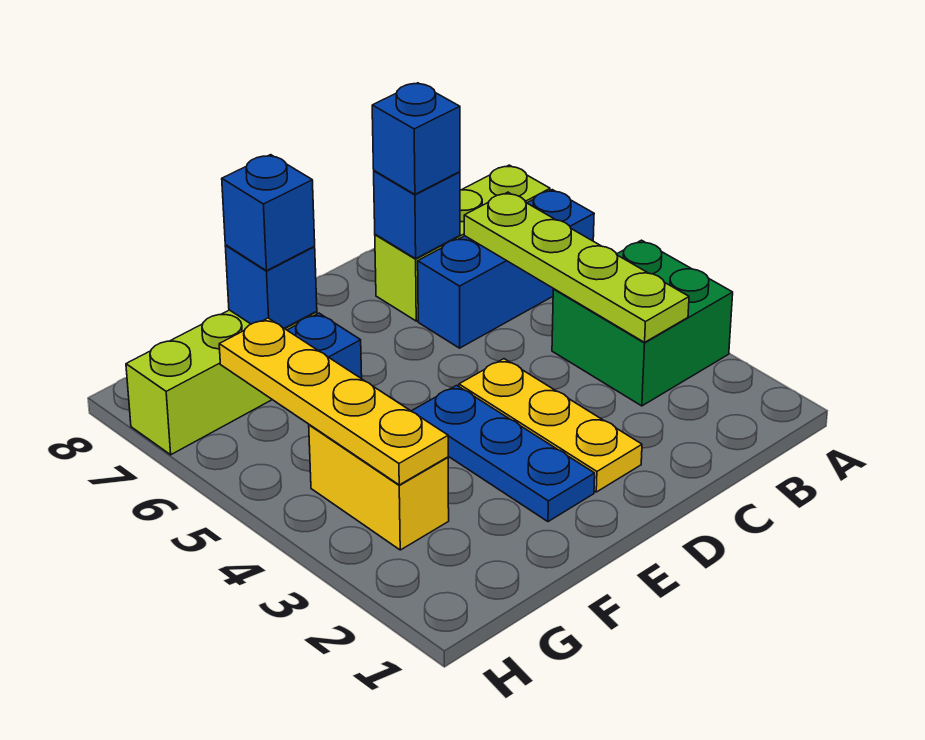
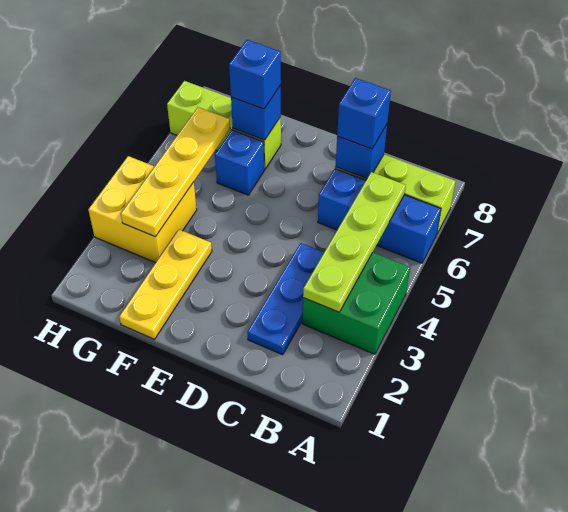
yellow 1x3 plate [459,359,642,492] -> yellow 1x3 plate moved to [119,230,212,339]
blue 1x3 plate [412,385,595,522] -> blue 1x3 plate moved to [247,243,324,355]
yellow 1x2 brick [309,425,449,550] -> yellow 2x2 brick [88,156,197,263]

